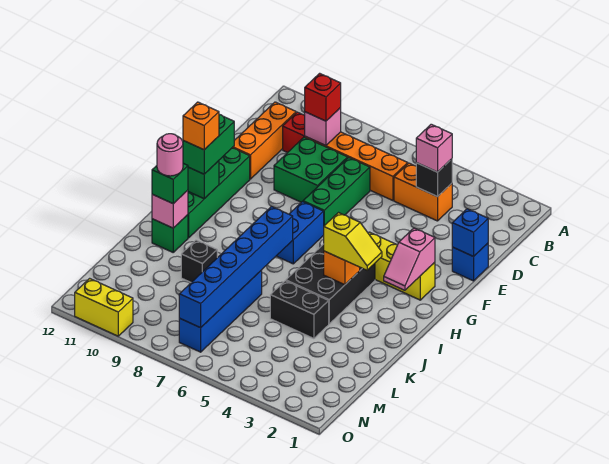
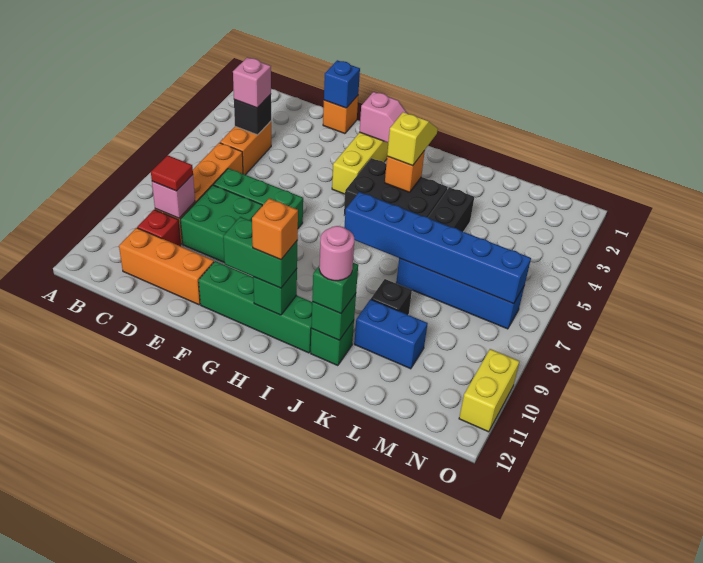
red 1x1 brick [305,73,341,121] -> red 1x1 tile [151,155,193,191]
blue 1x1 brick [452,243,488,281] -> orange 1x1 brick [323,96,358,134]
blue 1x2 brick [277,202,324,264] -> blue 1x2 brick moved to [354,299,428,369]
pink 1x1 brick [152,190,188,228] -> green 1x1 brick [311,294,356,340]

